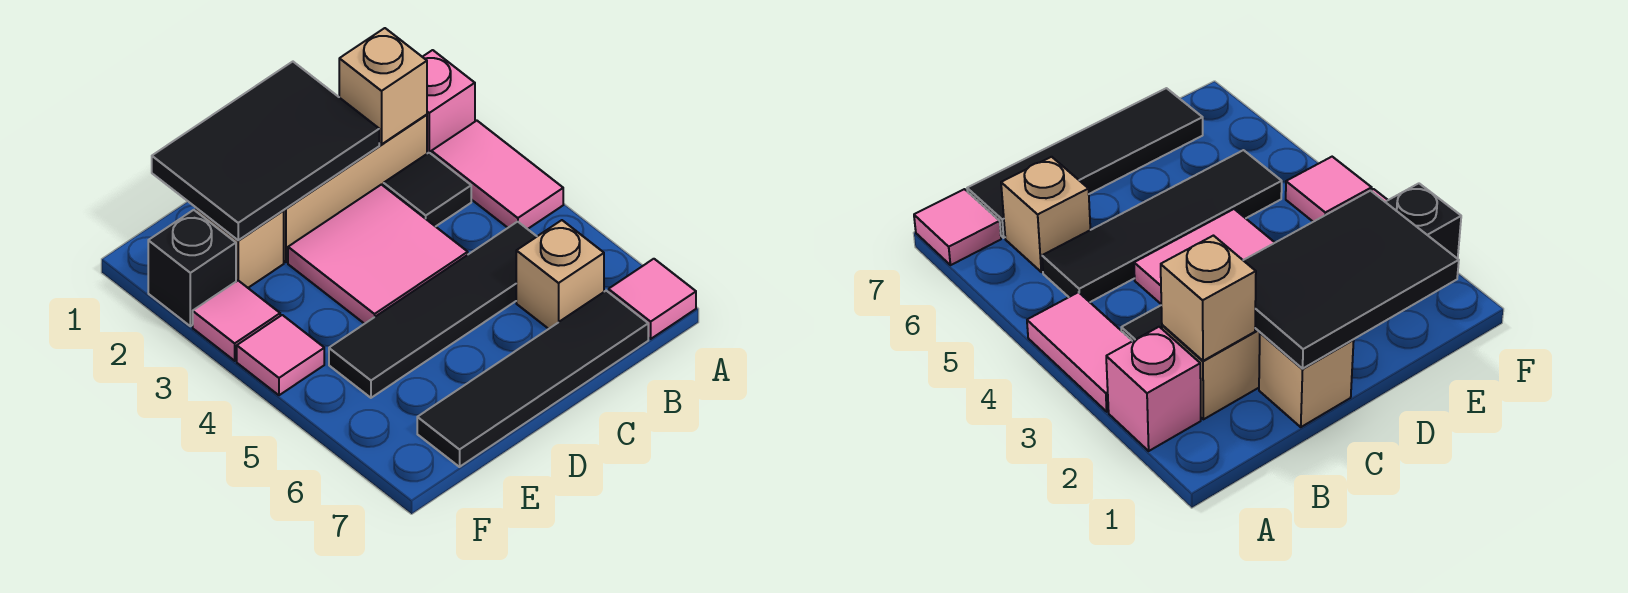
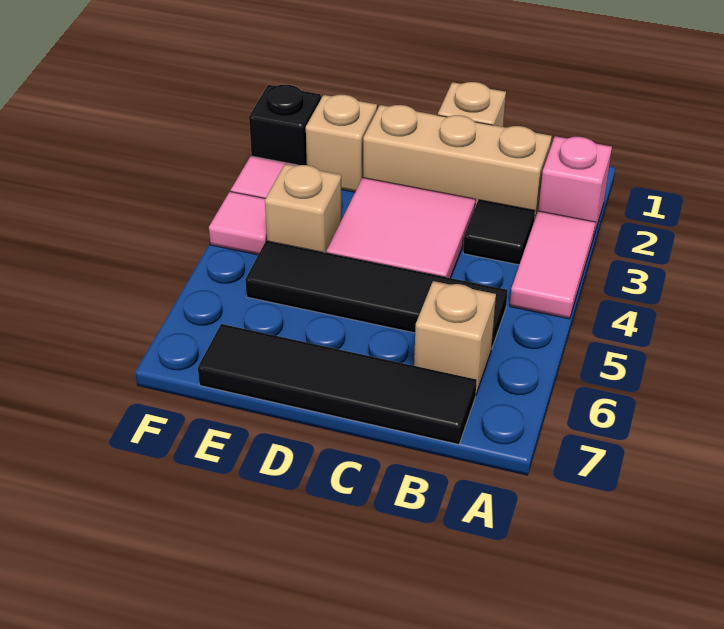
pink 1x1 tile [609,259,696,339] -> none
tan 1x1 brick [339,28,427,144] -> tan 1x1 brick moved to [265,164,342,253]
black 2x3 tile [152,62,379,240] -> none

